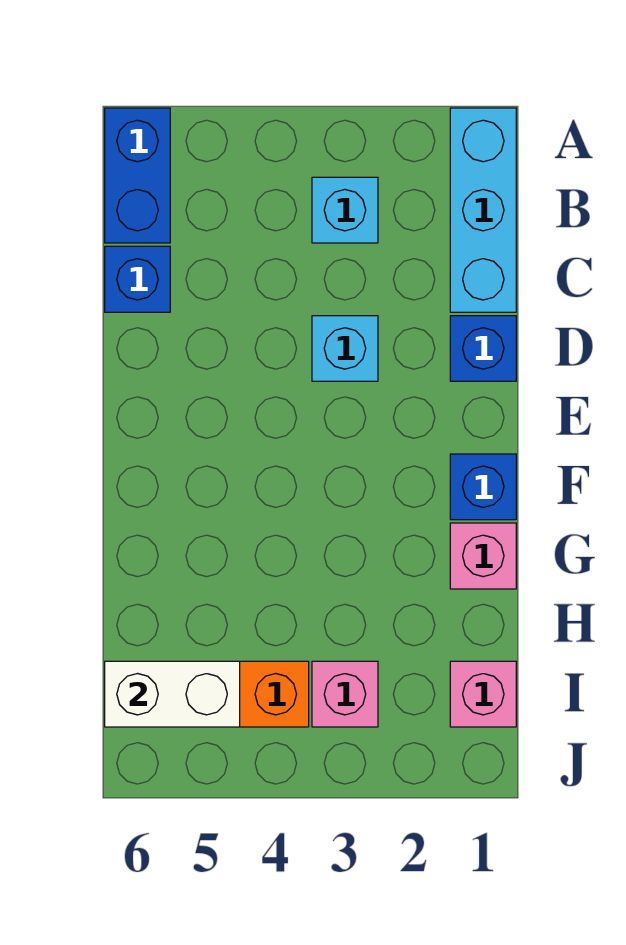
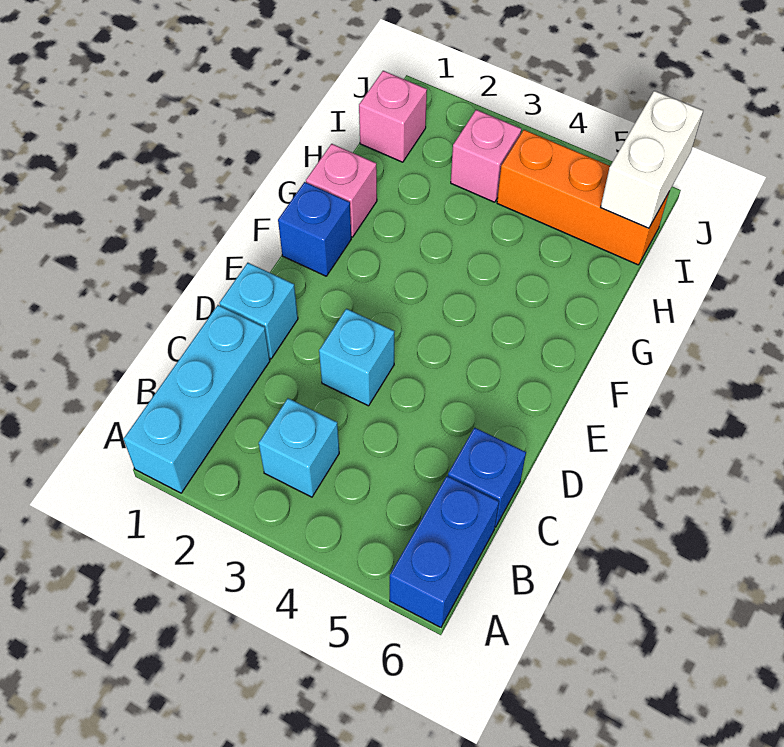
blue 1x1 brick [450,316,516,381] -> cyan 1x1 brick [219,263,298,359]
white 1x2 brick [105,661,240,727] -> white 1x2 brick turned to [601,91,703,228]

